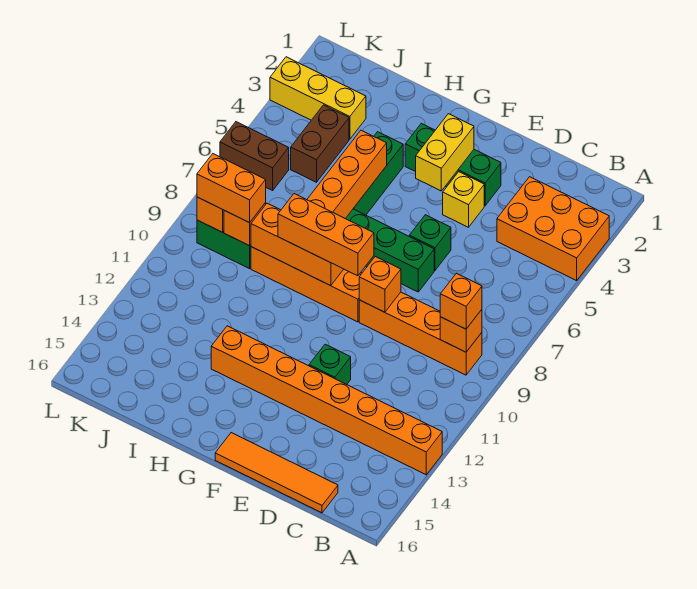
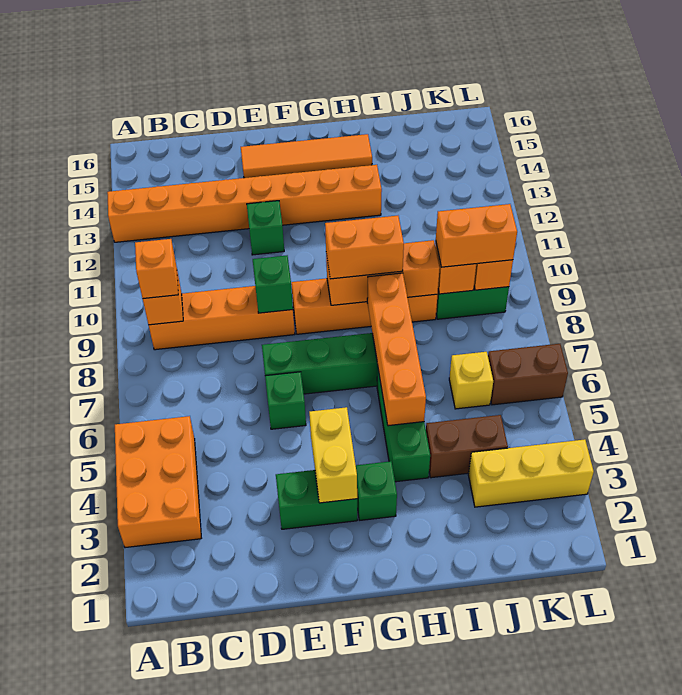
orange 2x3 brick [497,177,609,281] -> orange 2x3 brick turned to [115,416,201,548]
orange 1x4 tile [215,433,338,513] -> orange 1x4 tile moved to [241,134,372,178]
yellow 1x1 brick [443,172,484,227] -> yellow 1x1 brick moved to [449,352,493,409]
orange 1x1 brick [359,257,401,312] -> green 1x1 brick [253,256,293,313]
orange 1x3 brick [278,194,374,276] -> orange 1x2 brick [325,216,404,279]
brown 1x2 brick [291,105,349,182] -> brown 1x2 brick turned to [426,415,508,478]

